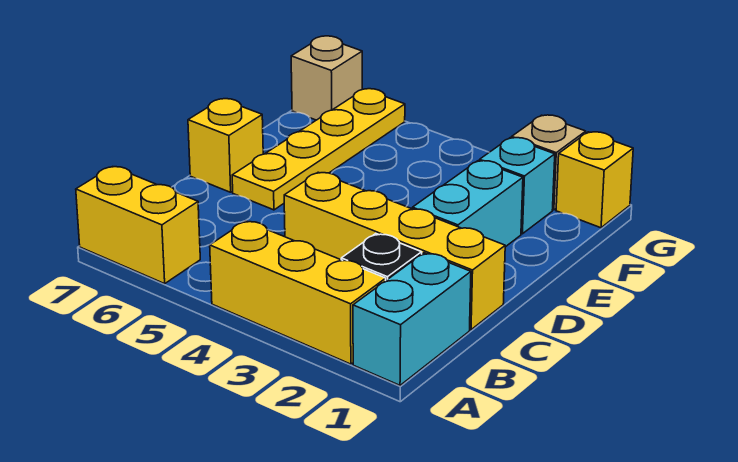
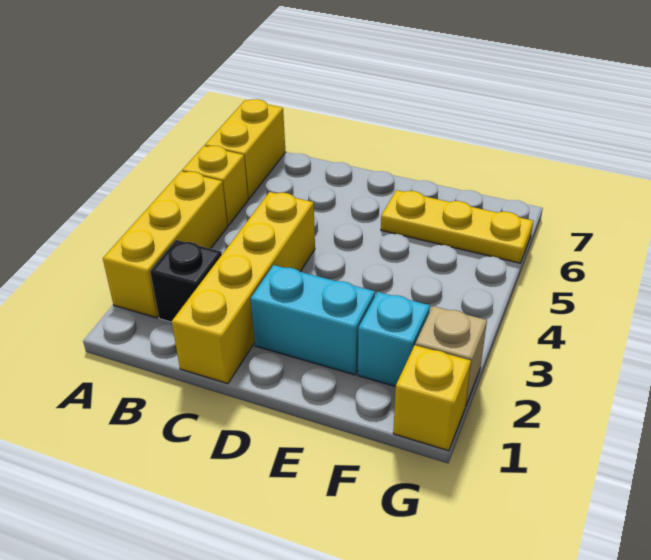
cyan 1x2 brick [353,253,471,385] -> none
yellow 1x4 plate [232,89,405,210] -> yellow 1x3 plate [381,190,533,263]
yellow 1x1 brick [188,99,263,192] -> yellow 1x1 brick moved to [182,146,248,225]
tan 1x1 brick [291,36,362,120] -> none

